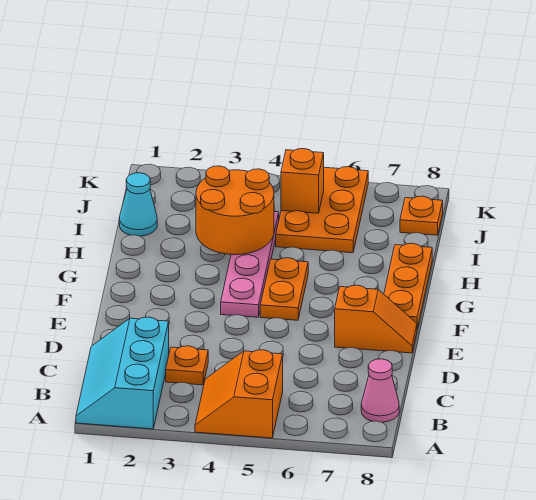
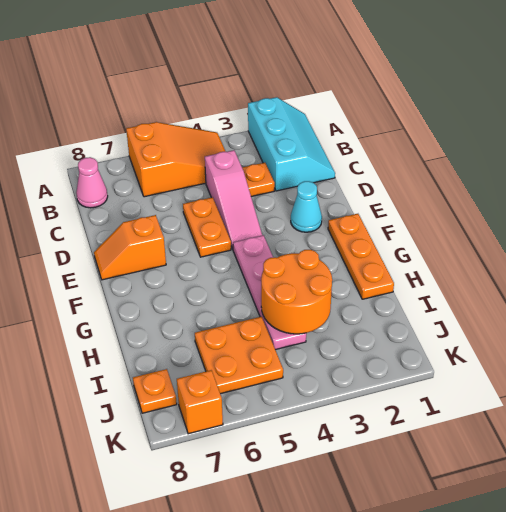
orange 2x2 slope [195,350,283,438] -> orange 2x3 slope [126,122,226,197]
none -> pink 1x3 slope [205,150,262,249]
orange 1x2 plate [260,258,308,320] -> orange 1x2 plate moved to [183,197,231,257]
orange 1x3 plate [384,243,432,328] -> orange 1x3 plate moved to [328,214,394,299]
cyan 1x1 cone [119,173,157,236] -> cyan 1x1 cone moved to [291,181,322,232]
orange 2x3 plate [276,167,368,253] -> orange 2x2 plate [195,317,283,394]
orange 1x1 brick [281,149,324,213] -> orange 1x1 brick moved to [177,370,223,434]

